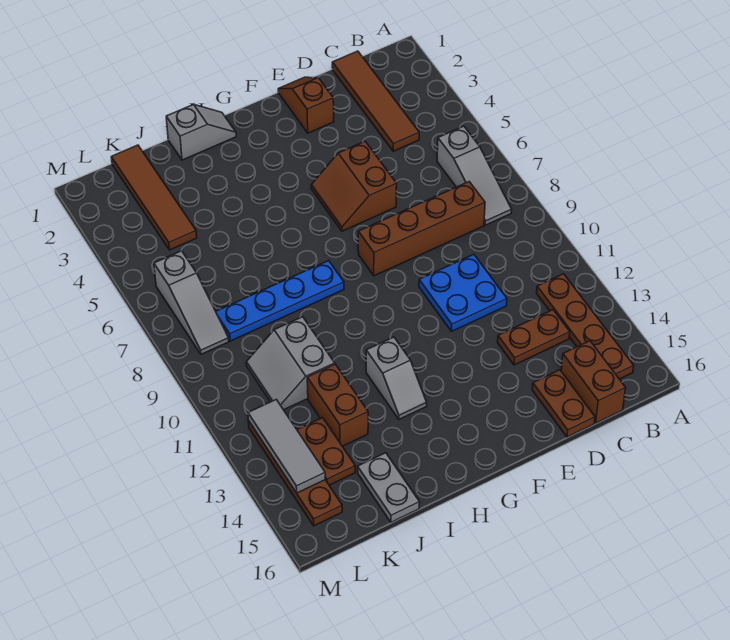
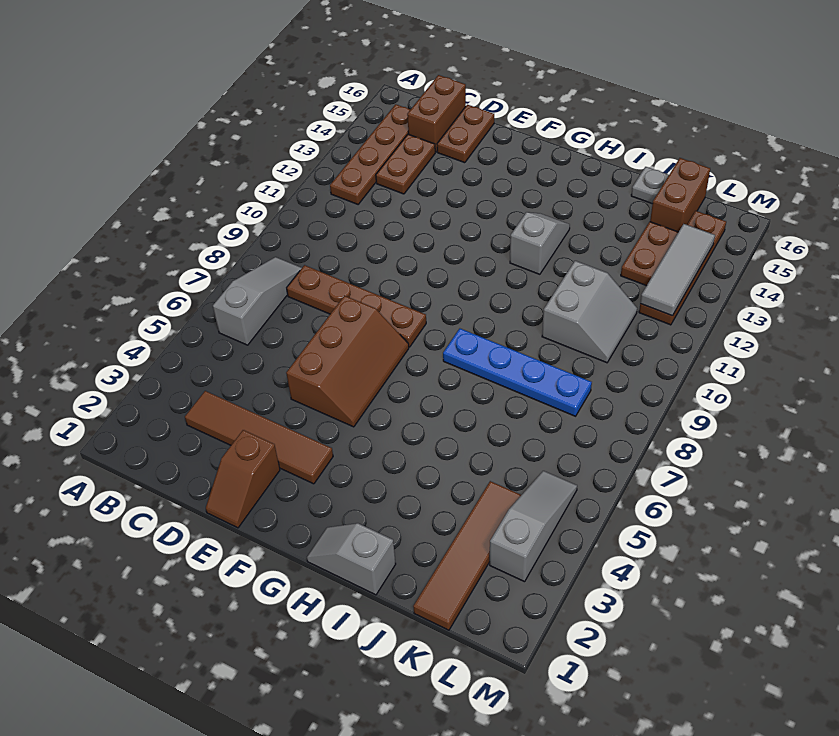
brown 1x4 tile [332,51,419,151] -> brown 1x4 tile turned to [185,391,333,484]
brown 1x4 brick [358,182,485,276] -> brown 1x4 plate [287,265,426,347]
brown 1x2 plate [498,310,570,365] -> brown 1x2 plate turned to [376,134,435,194]
blue 2x2 plate [419,254,507,331] -> none
brown 2x2 slope [311,141,397,231] -> brown 2x3 slope [286,296,409,427]
brown 1x2 brick [307,364,368,446] -> brown 1x2 brick moved to [650,158,710,232]
grey 1x2 plate [358,453,420,522] -> grey 1x1 plate [631,167,669,204]
grey 1x3 slope [154,251,229,354] -> grey 1x3 slope moved to [490,471,577,582]

